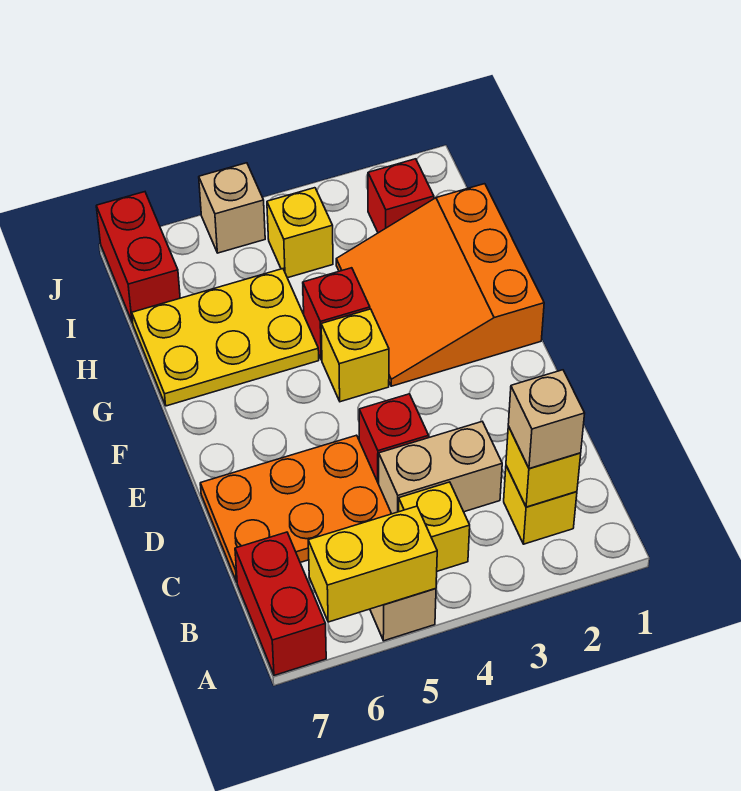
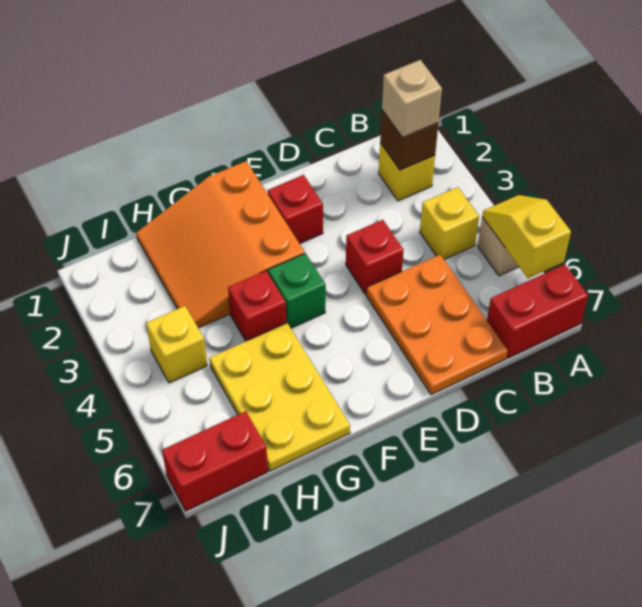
yellow 1x2 brick [308,506,437,622] -> yellow 1x2 slope [482,195,571,278]
yellow 1x1 brick [506,426,581,507] -> brown 1x1 brick [380,110,438,170]
tan 1x2 brick [379,422,502,514] -> none
orange 3x3 slope [336,184,544,386] -> orange 3x3 slope turned to [136,161,305,328]
yellow 1x1 brick [321,309,389,402] -> green 1x1 brick [268,253,326,328]
red 1x1 brick [368,159,434,233] -> red 1x1 brick moved to [268,175,323,244]
tan 1x1 brick [199,163,265,253] -> none

